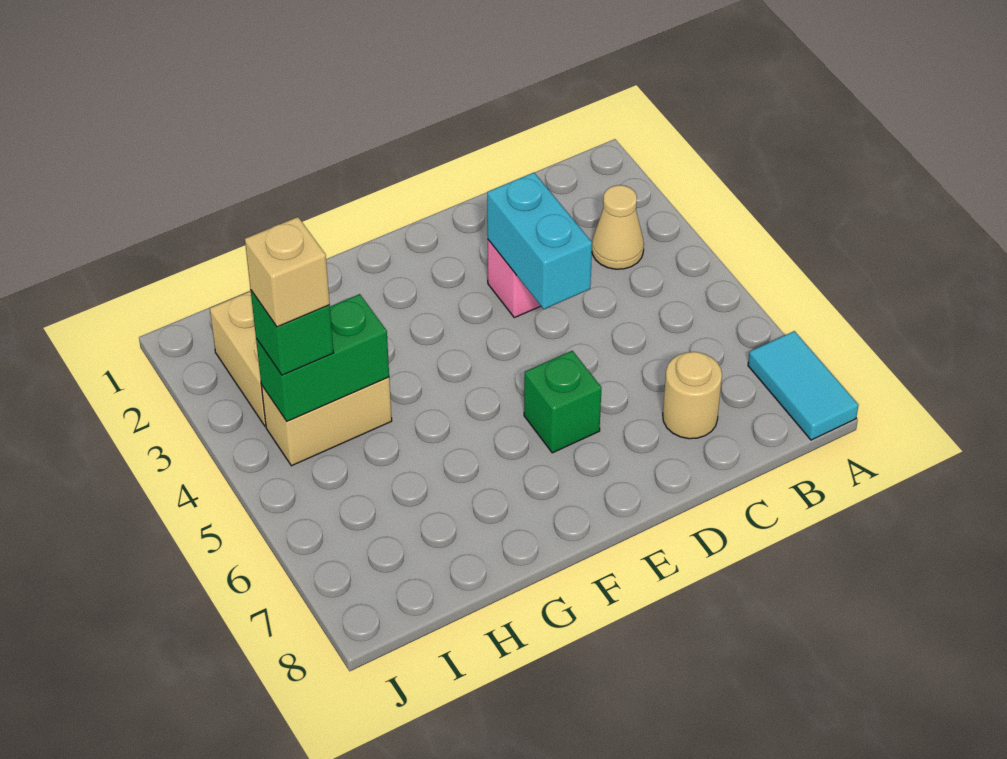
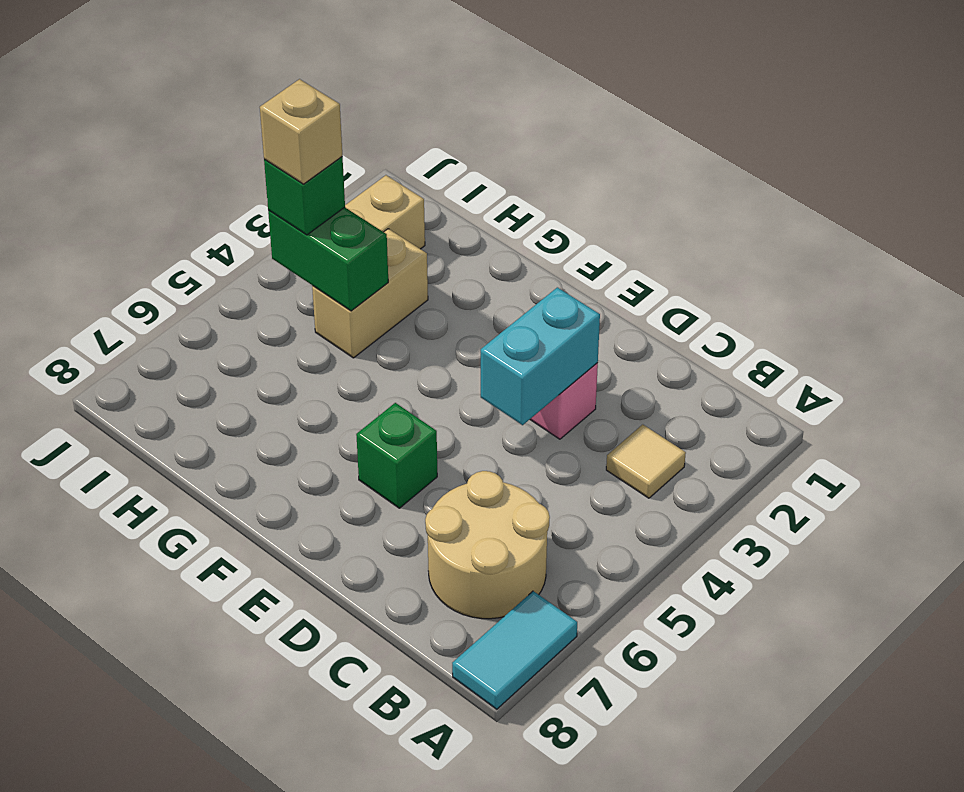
tan 1x1 cone [592,185,644,269] -> tan 1x1 tile [606,424,686,498]
tan 1x1 round brick [663,352,722,439] -> tan 2x2 round brick [425,471,550,619]
tan 1x2 brick [261,377,392,466] -> tan 1x2 brick turned to [312,229,428,358]

